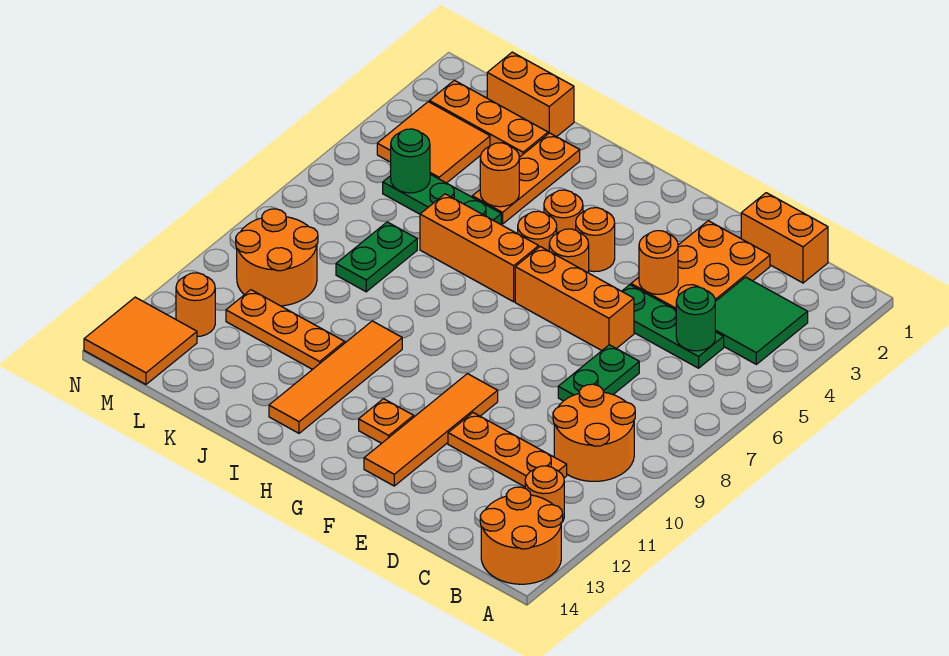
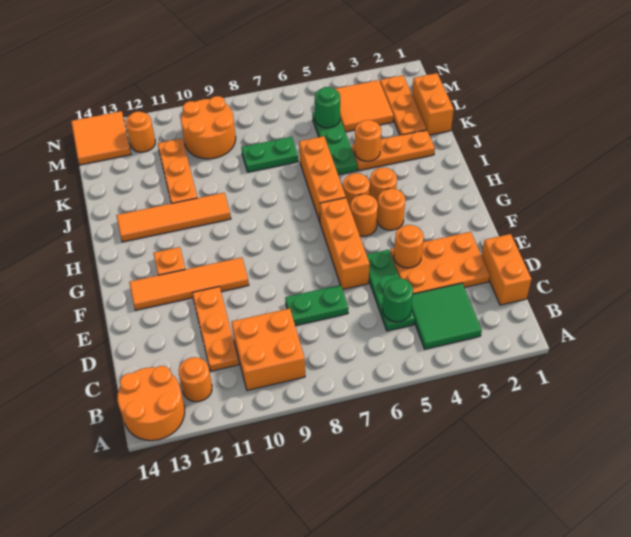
orange 2x2 round brick [553,384,635,481] -> orange 2x2 brick [232,308,305,390]

